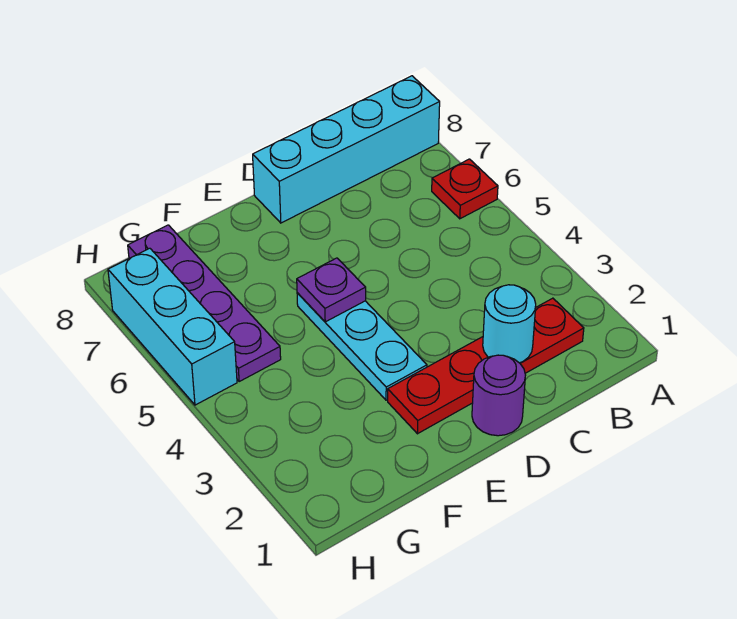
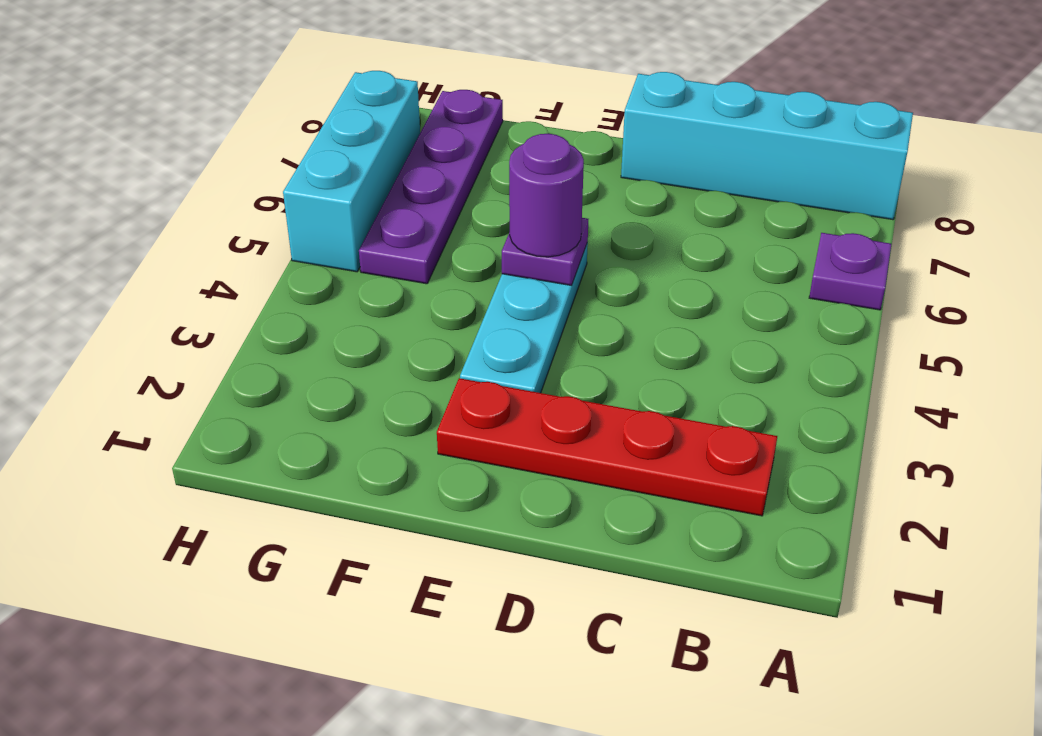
red 1x1 plate [432,159,498,219] -> purple 1x1 plate [809,233,891,310]
cyan 1x1 round brick [483,285,536,363] -> none
purple 1x1 round brick [472,355,525,436] -> purple 1x1 round brick moved to [509,134,584,257]

